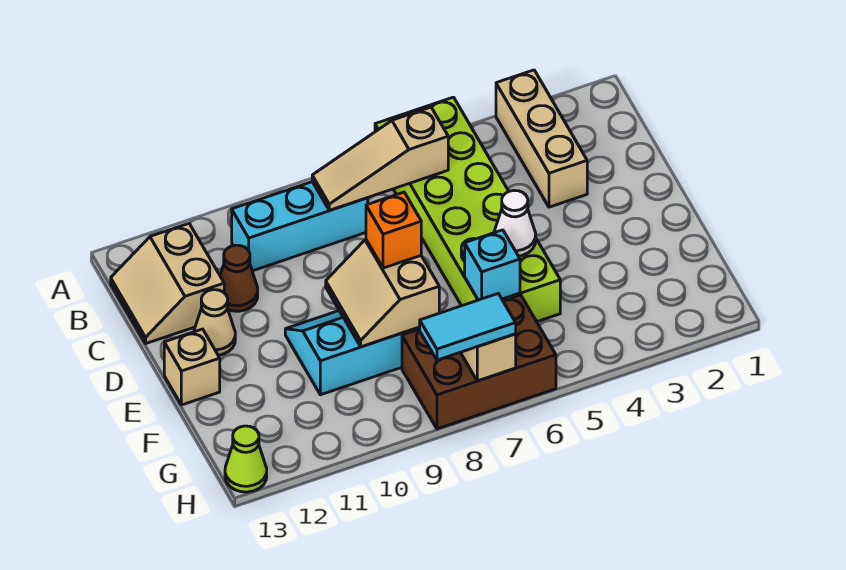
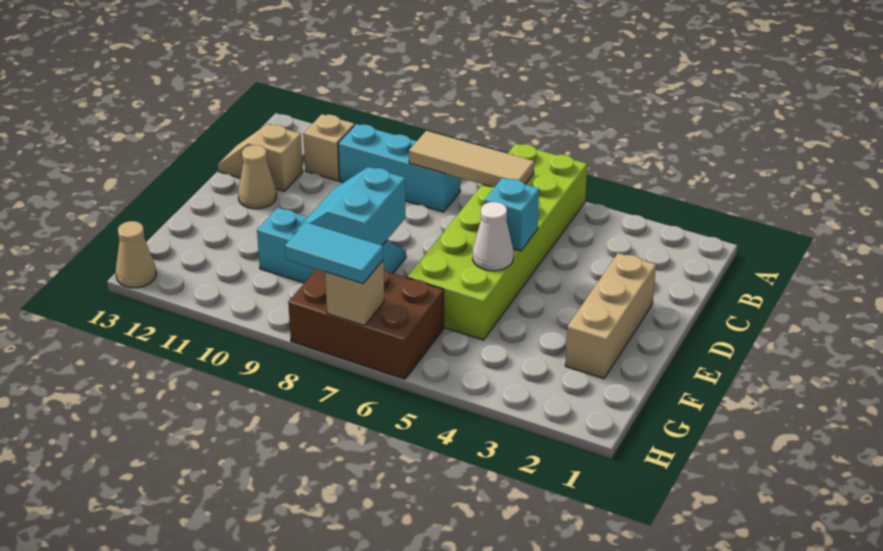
tan 1x3 brick [496,70,587,207] -> tan 1x3 brick moved to [565,253,656,379]
tan 1x3 slope [312,107,448,210] -> tan 1x3 tile [409,131,534,187]
tan 2x2 slope [111,224,224,344] -> tan 1x2 slope [218,124,303,191]
brown 1x1 cone [220,245,258,311] -> none
tan 2x2 slope [326,240,439,347] -> cyan 2x2 slope [293,167,406,245]
orange 1x1 brick [366,192,421,268] -> none
tan 1x1 brick [164,329,220,405] -> tan 1x1 brick moved to [303,114,354,181]
cyan 1x1 brick [465,230,520,300] -> cyan 1x1 brick moved to [485,178,539,251]
lime 1x1 cone [225,426,267,492] -> tan 1x1 cone [116,221,156,288]

